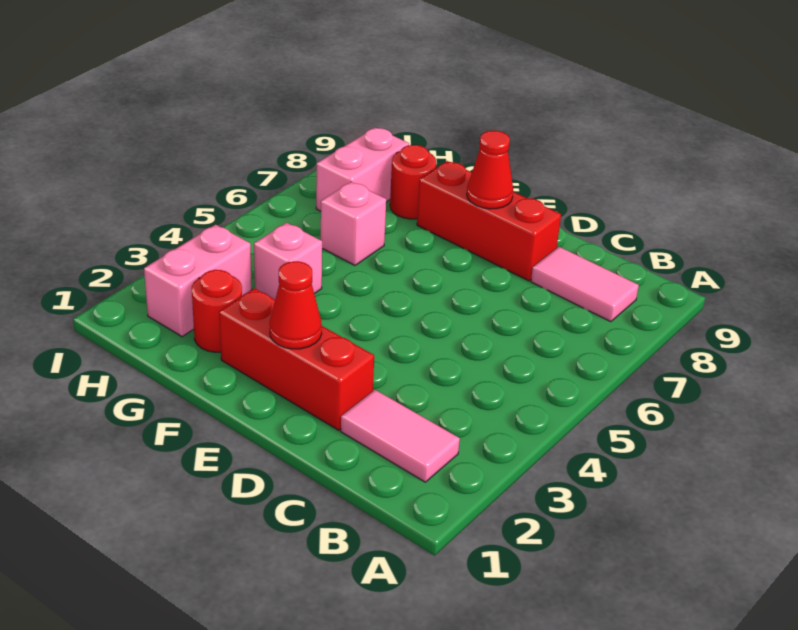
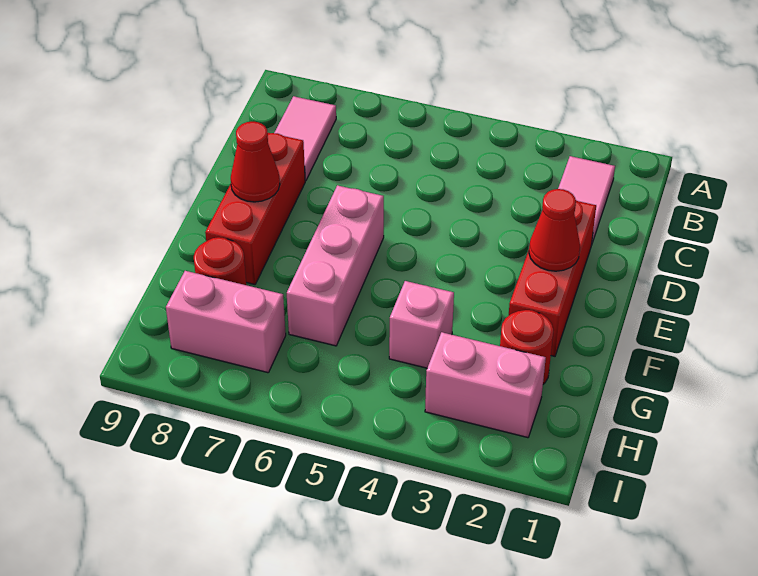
pink 1x1 brick [321,182,386,265] -> pink 1x3 brick [287,185,384,346]

